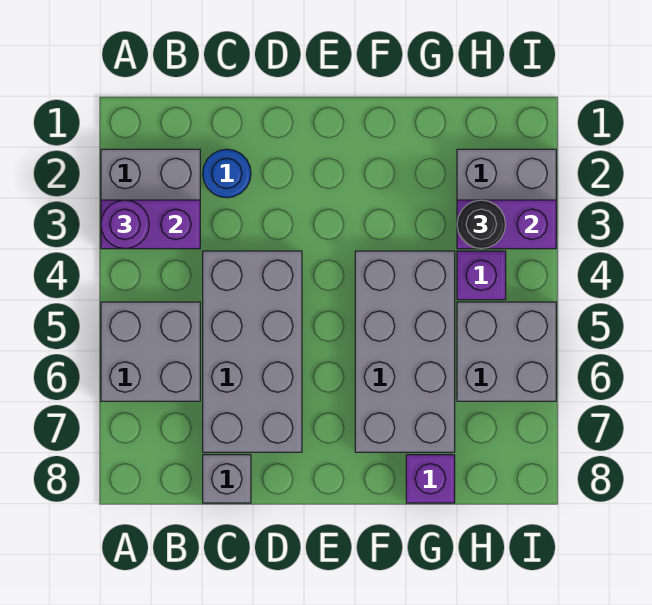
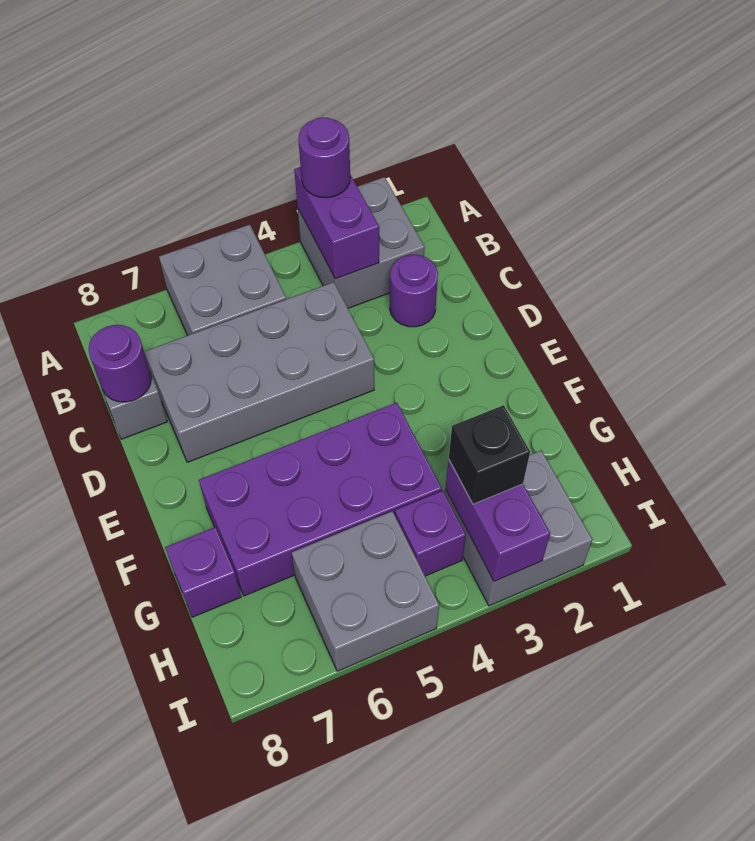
blue 1x1 round brick [203,149,251,198] -> purple 1x1 round brick [390,255,438,327]
none -> purple 1x1 round brick [88,325,151,402]
grey 2x4 brick [355,251,455,452] -> purple 2x4 brick [199,403,442,596]
black 1x1 round brick [457,200,506,249] -> black 1x1 brick [449,405,530,504]

